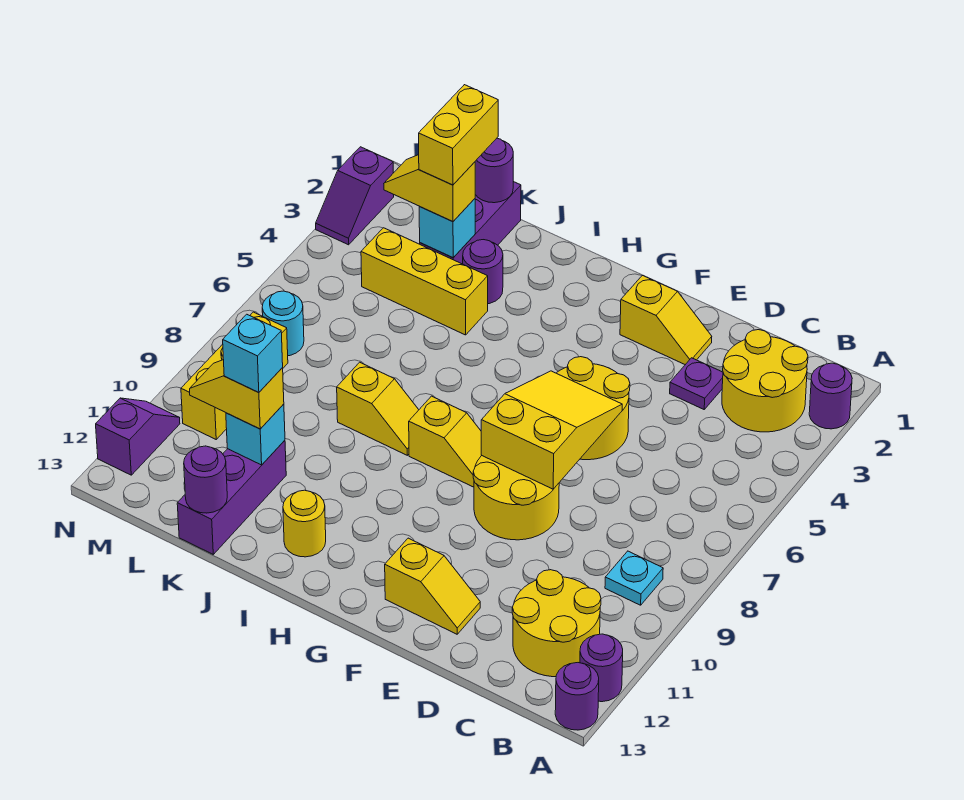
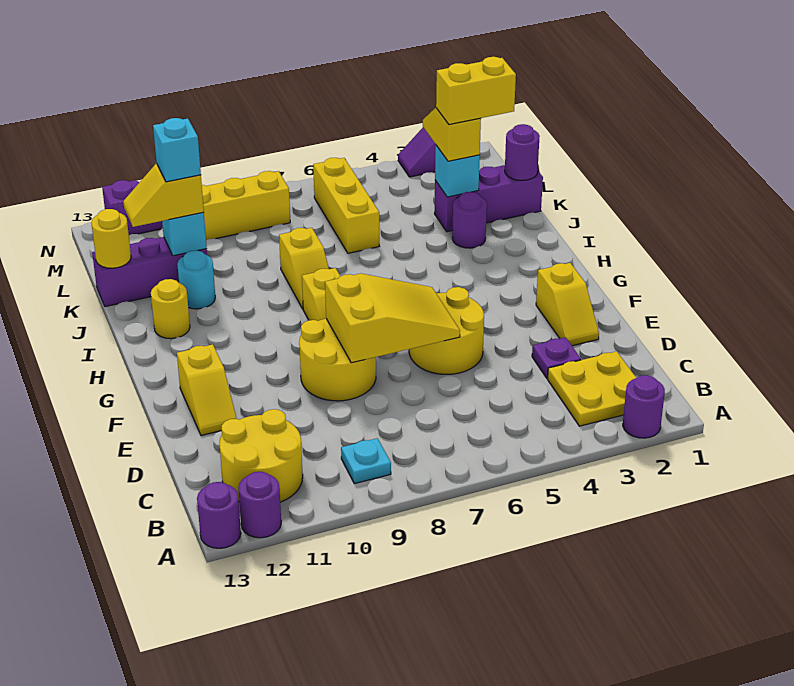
yellow 2x2 round brick [722,330,808,432] -> yellow 2x2 plate [548,351,636,426]
yellow 1x3 brick [361,228,488,335] -> yellow 1x3 brick moved to [313,158,379,253]
yellow 1x2 slope [190,360,284,429] -> yellow 1x2 slope turned to [123,164,204,227]
purple 1x1 round brick [184,446,227,513] -> yellow 1x1 round brick [91,209,131,268]
cyan 1x1 round brick [262,291,304,356] -> cyan 1x1 round brick moved to [177,250,215,309]

